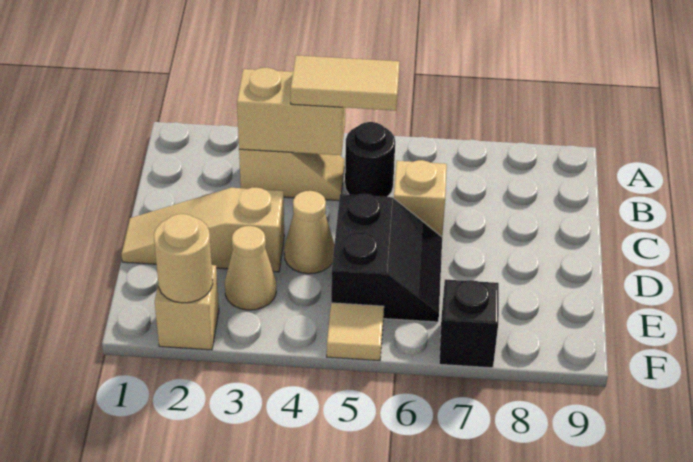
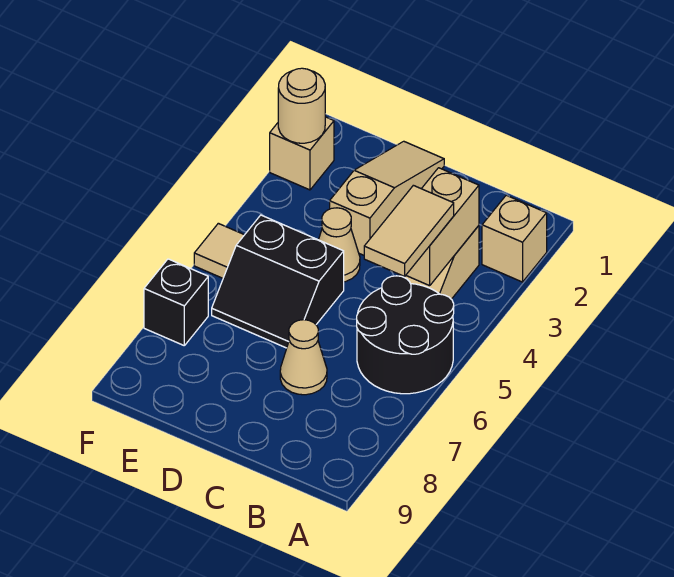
black 1x1 round brick [345,122,395,197] -> black 2x2 round brick [357,276,454,394]
tan 1x1 brick [394,160,447,237] -> tan 1x1 brick moved to [482,195,547,282]
tan 1x1 cone [225,226,276,310] -> tan 1x1 cone moved to [280,320,327,395]

